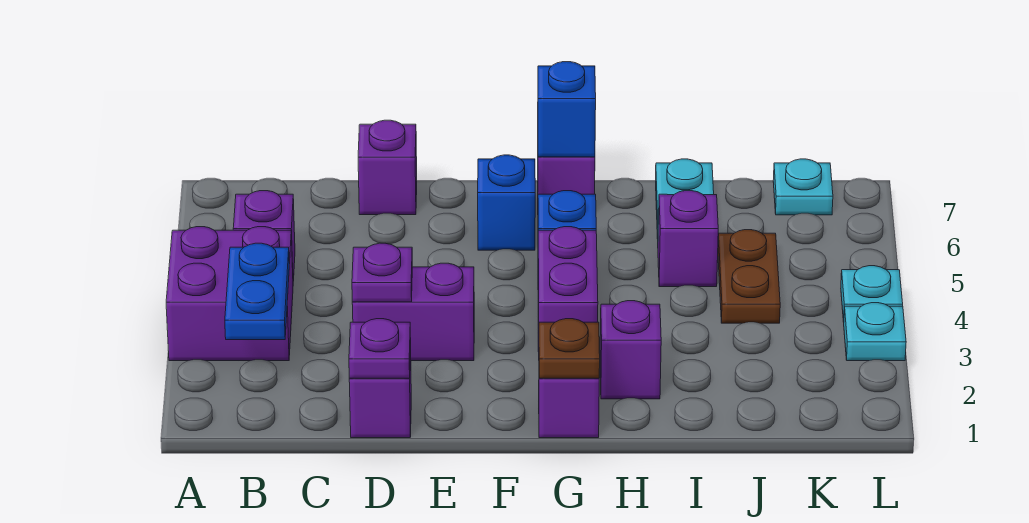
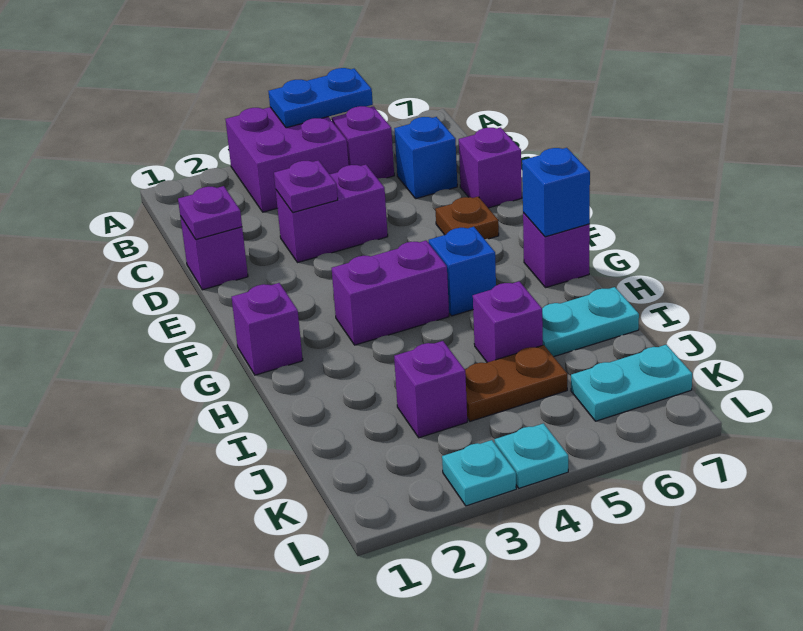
blue 1x2 plate [225,243,289,340] -> blue 1x2 plate moved to [268,68,373,128]
purple 1x2 brick [352,263,474,361] -> purple 1x2 brick turned to [276,165,388,263]
blue 1x1 brick [478,155,535,250] -> blue 1x1 brick moved to [394,117,457,199]
brown 1x1 plate [539,319,600,378] -> brown 1x1 plate moved to [435,197,499,239]
purple 1x1 brick [600,301,661,399] -> purple 1x1 brick moved to [394,341,467,438]
cyan 1x1 plate [773,159,833,215] -> cyan 1x2 plate [571,345,692,421]

